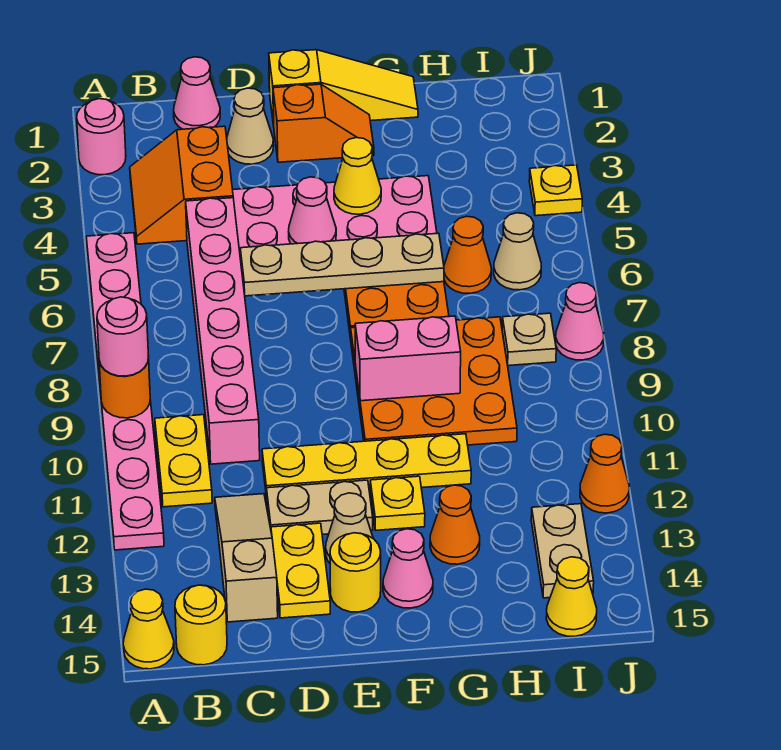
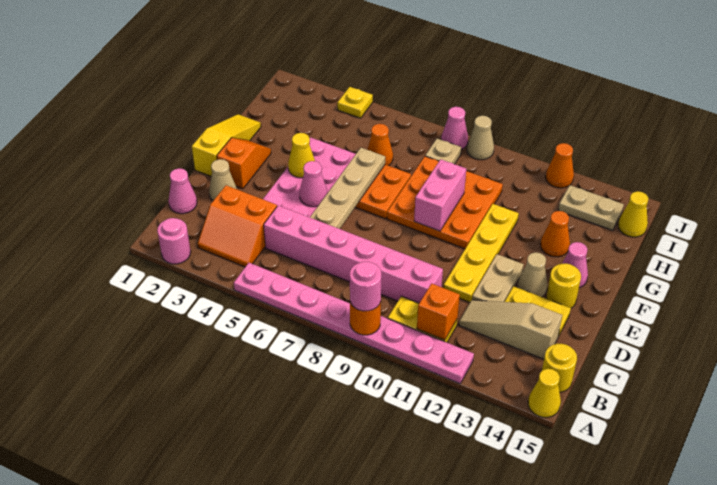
none -> orange 1x1 brick [417,284,460,340]
yellow 1x1 plate [370,476,425,530] -> none
tan 1x1 cone [494,213,541,290] -> tan 1x1 cone moved to [467,116,494,160]

